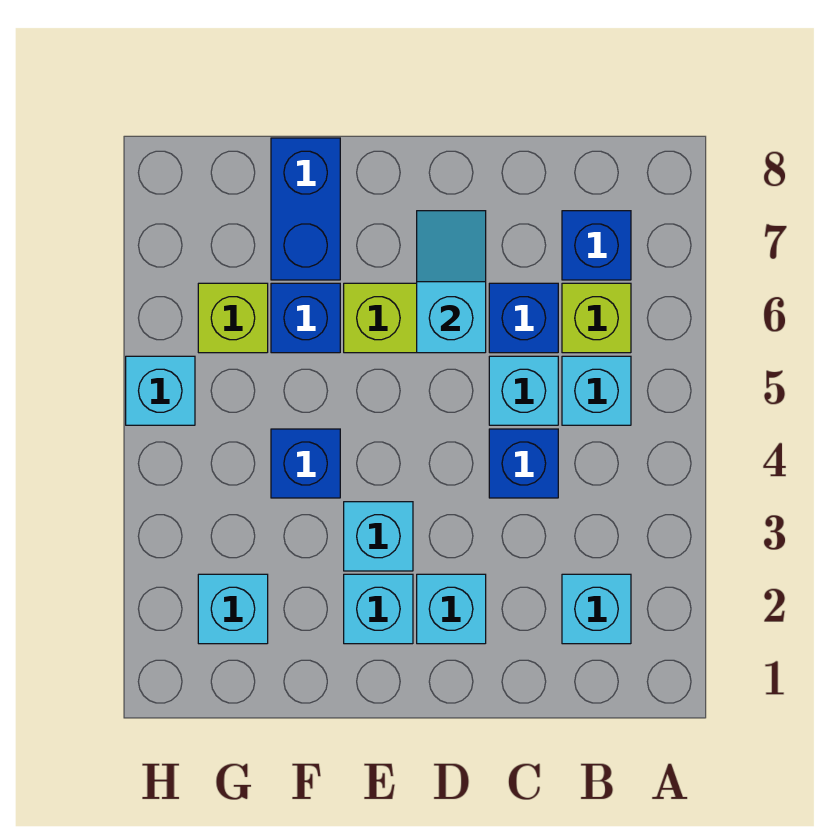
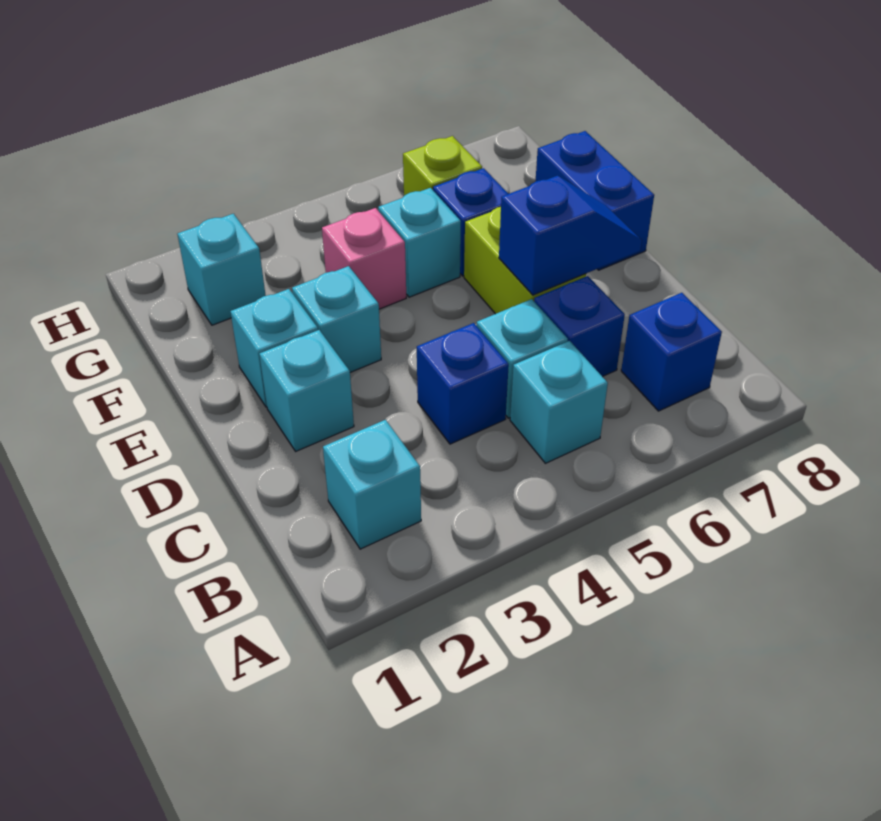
lime 1x1 brick [562,283,631,353] -> none
cyan 1x2 slope [417,211,486,353] -> blue 1x2 slope [499,176,642,295]
blue 1x1 brick [271,429,340,498] -> pink 1x1 brick [322,208,406,309]
blue 1x2 brick [271,138,340,280] -> blue 1x2 brick turned to [535,131,654,270]
cyan 1x1 brick [126,356,195,425] -> cyan 1x1 brick moved to [378,188,461,297]

